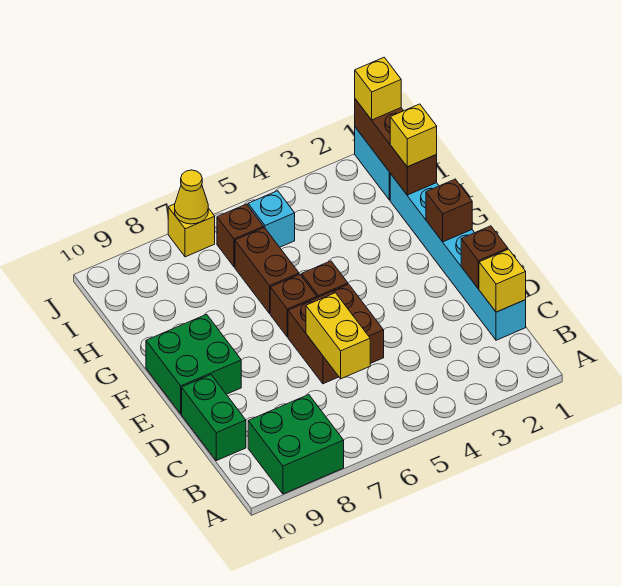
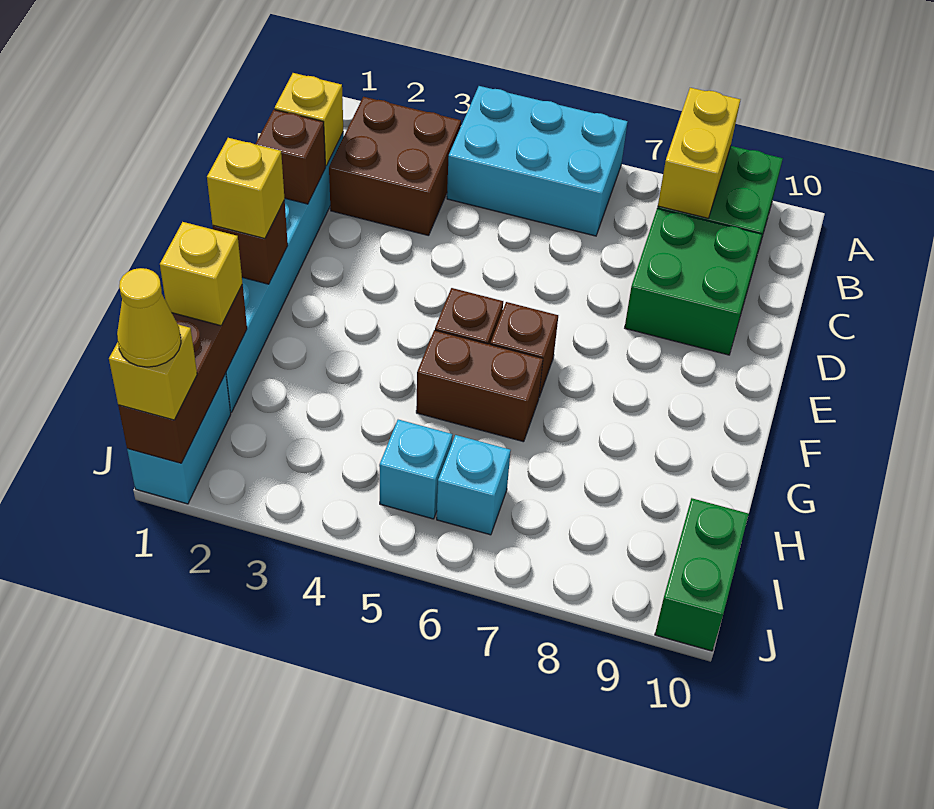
none -> cyan 2x3 brick [447,86,628,236]
yellow 1x2 brick [306,293,370,379] -> yellow 1x2 brick moved to [658,88,740,218]
green 1x2 brick [182,375,246,461] -> green 1x2 brick moved to [655,498,749,651]
brown 2x2 brick [288,284,384,384] -> brown 2x2 brick moved to [329,97,461,236]
green 2x2 brick [146,314,241,414] -> green 2x2 brick moved to [625,209,762,355]
brown 1x2 brick [235,228,299,313] -> brown 1x2 brick turned to [416,330,543,442]
brown 1x1 brick [217,204,264,267] -> cyan 1x1 brick [437,435,511,535]
yellow 1x1 brick [168,204,215,257] -> yellow 1x1 brick moved to [207,138,285,239]
yellow 1x1 cone [175,170,208,224] -> yellow 1x1 cone moved to [117,268,181,367]

